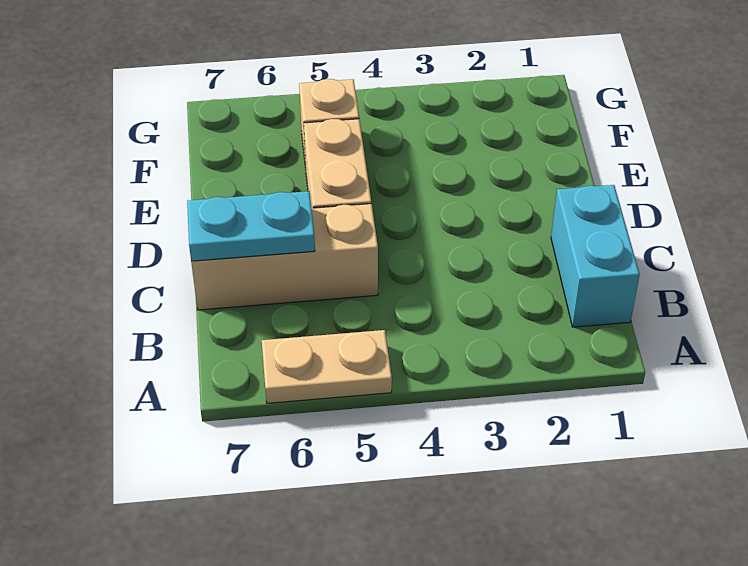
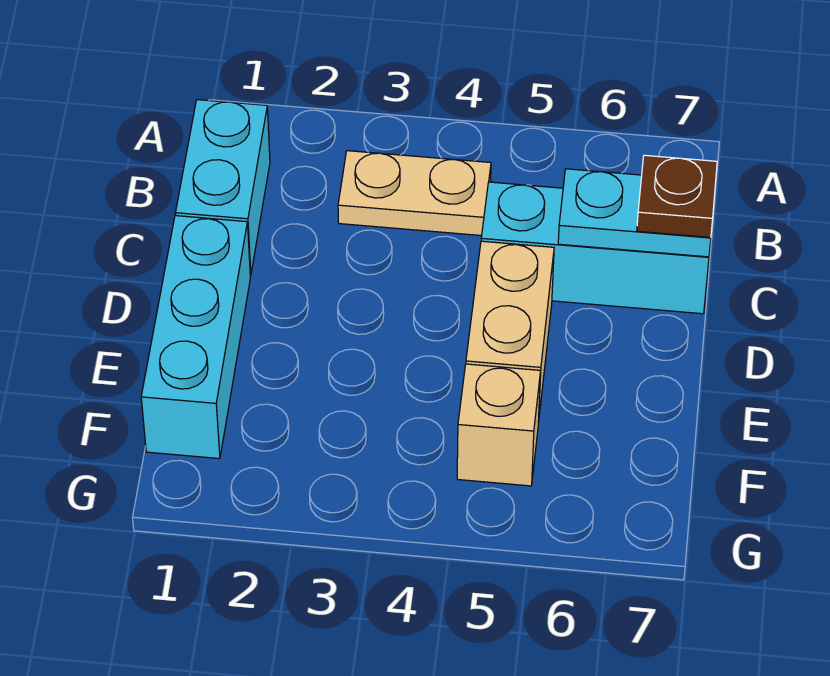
tan 1x2 plate [262,330,392,403] -> tan 1x2 plate moved to [338,151,491,236]
tan 1x3 brick [191,204,378,310] -> cyan 1x3 brick [481,182,709,314]
none -> brown 1x1 plate [637,155,717,237]
none -> cyan 1x3 brick [141,216,250,459]

